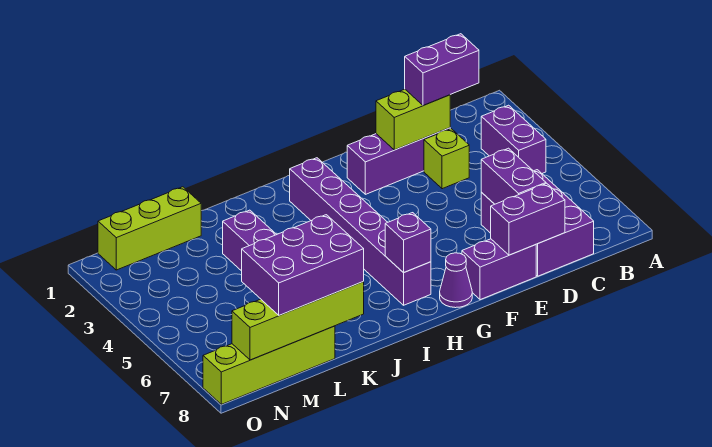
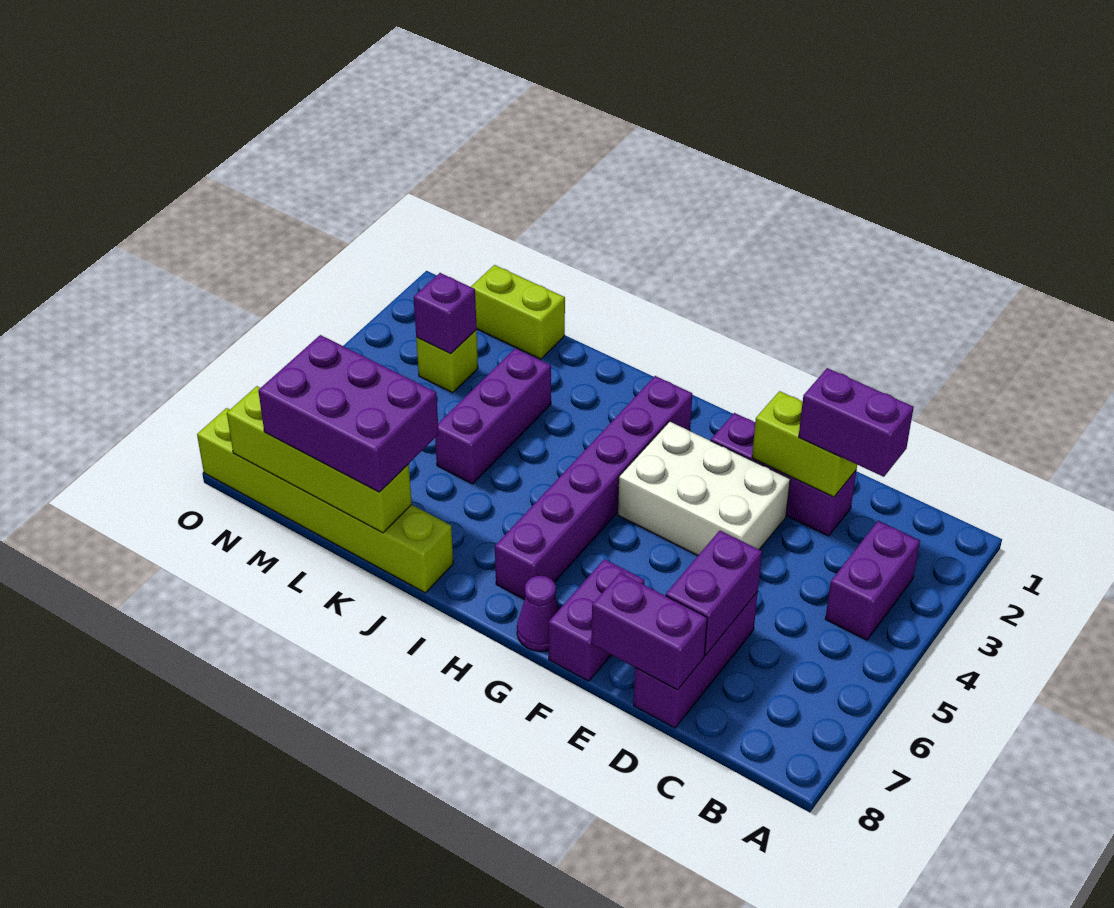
purple 2x3 brick [481,170,594,276] -> purple 1x3 brick [634,592,758,728]
lime 1x1 brick [424,129,469,189] -> lime 1x1 brick moved to [416,330,478,393]
none -> white 2x3 brick [618,422,790,555]
purple 1x2 brick [462,239,536,300] -> purple 1x2 brick turned to [549,559,644,681]
purple 1x1 brick [385,213,431,273] -> purple 1x1 brick moved to [414,273,477,354]
lime 1x3 brick [98,187,201,270] -> lime 1x2 brick [471,265,565,359]
lime 1x4 brick [203,326,335,404] -> lime 1x6 brick [197,408,453,593]

